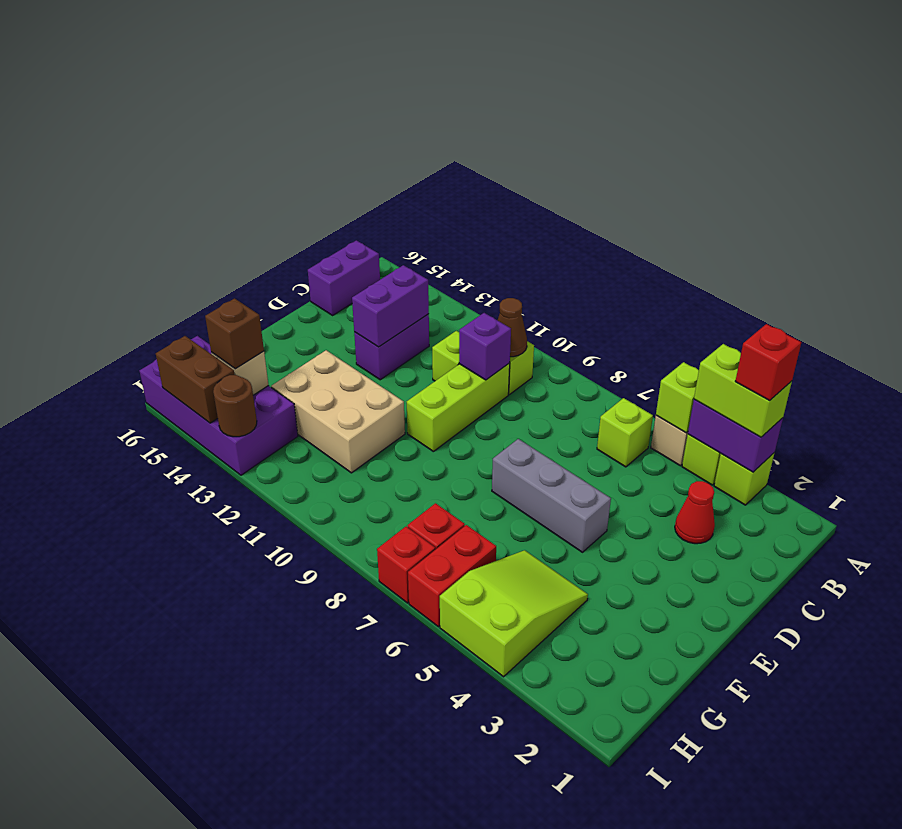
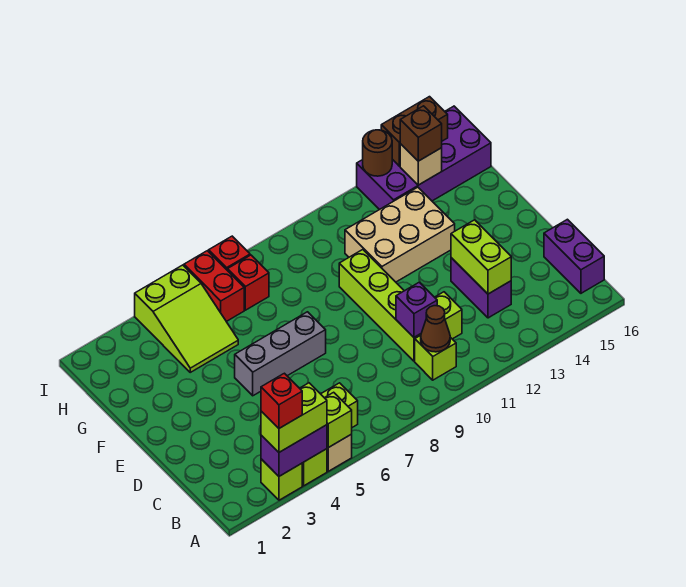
red 1x1 cone [675,481,715,544] -> none
lime 1x3 brick [407,363,510,451] -> lime 1x4 brick [339,250,421,361]
purple 1x2 brick [352,265,429,347] -> lime 1x2 brick [451,220,511,294]

